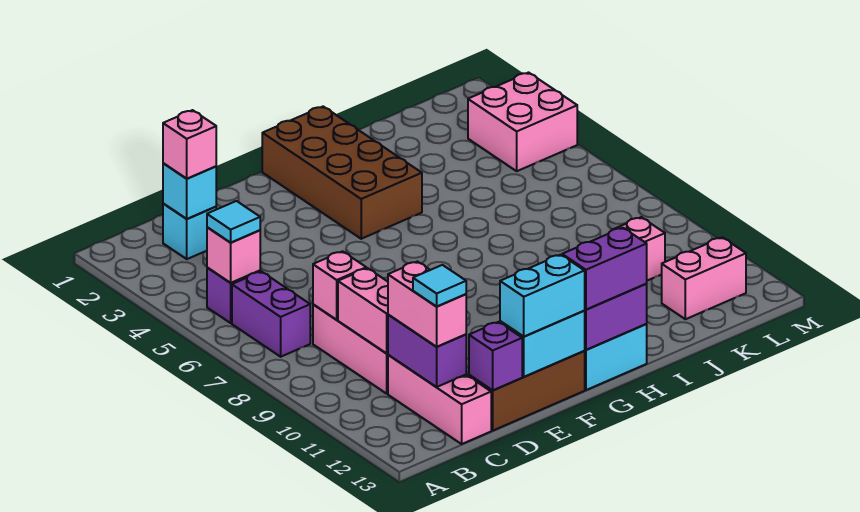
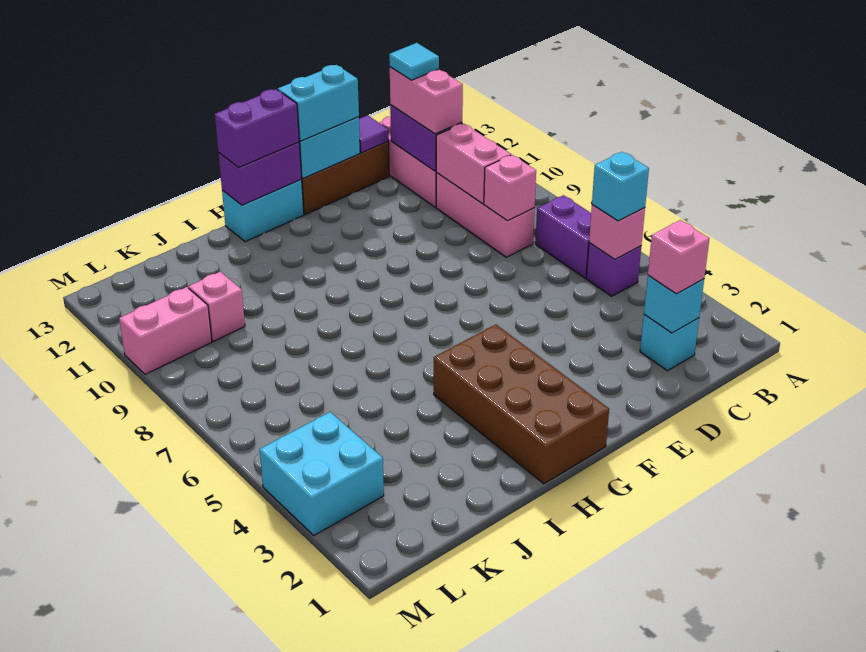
cyan 1x1 tile [207,201,260,243] -> cyan 1x1 brick [592,152,649,221]
purple 1x1 brick [469,322,522,390] -> purple 1x1 tile [359,115,389,153]
pink 1x2 brick [662,237,746,319] -> pink 1x2 brick moved to [119,287,212,374]
pink 2x2 brick [468,73,577,171] -> cyan 2x2 brick [260,412,384,535]

